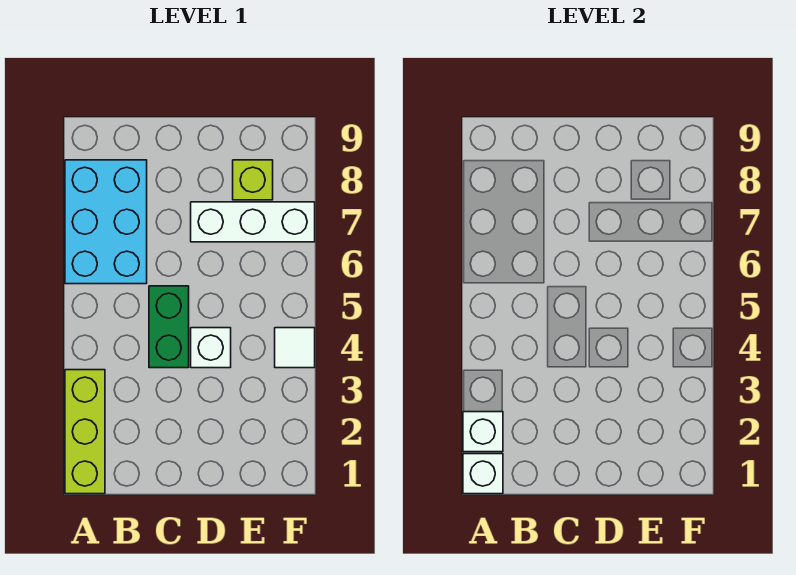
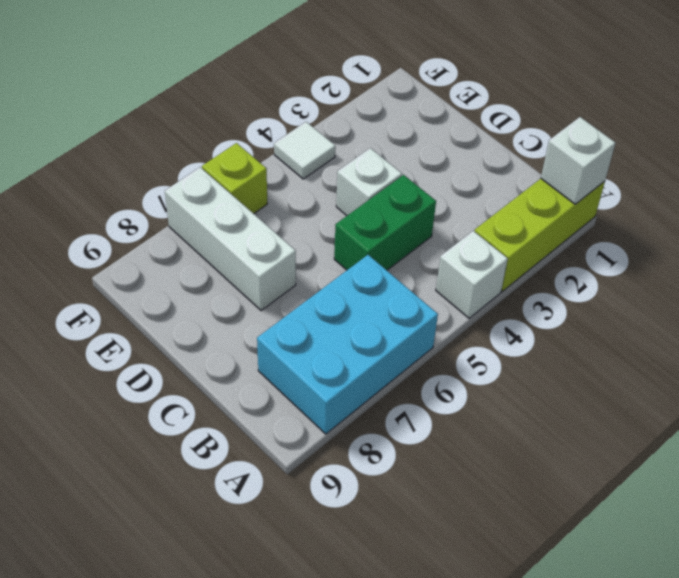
white 1x1 brick [463,412,503,452] -> white 1x1 brick moved to [436,231,508,318]
lime 1x1 brick [233,160,273,200] -> lime 1x1 brick moved to [202,143,267,214]

